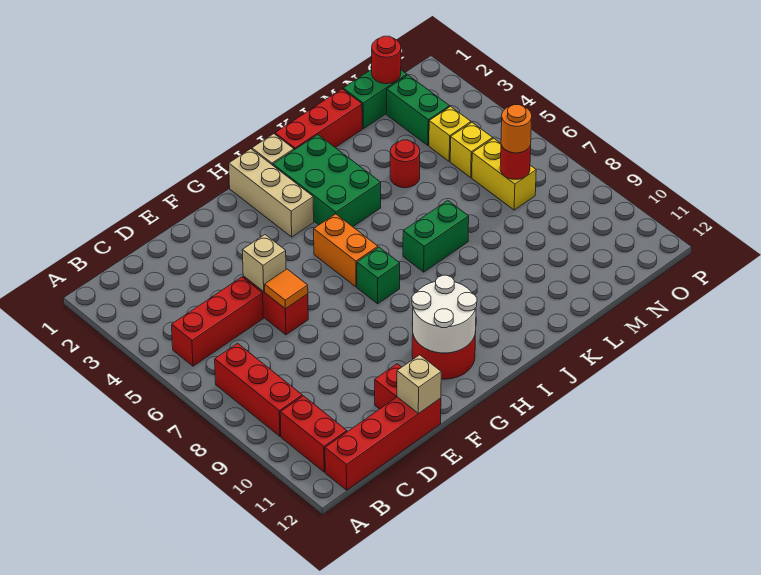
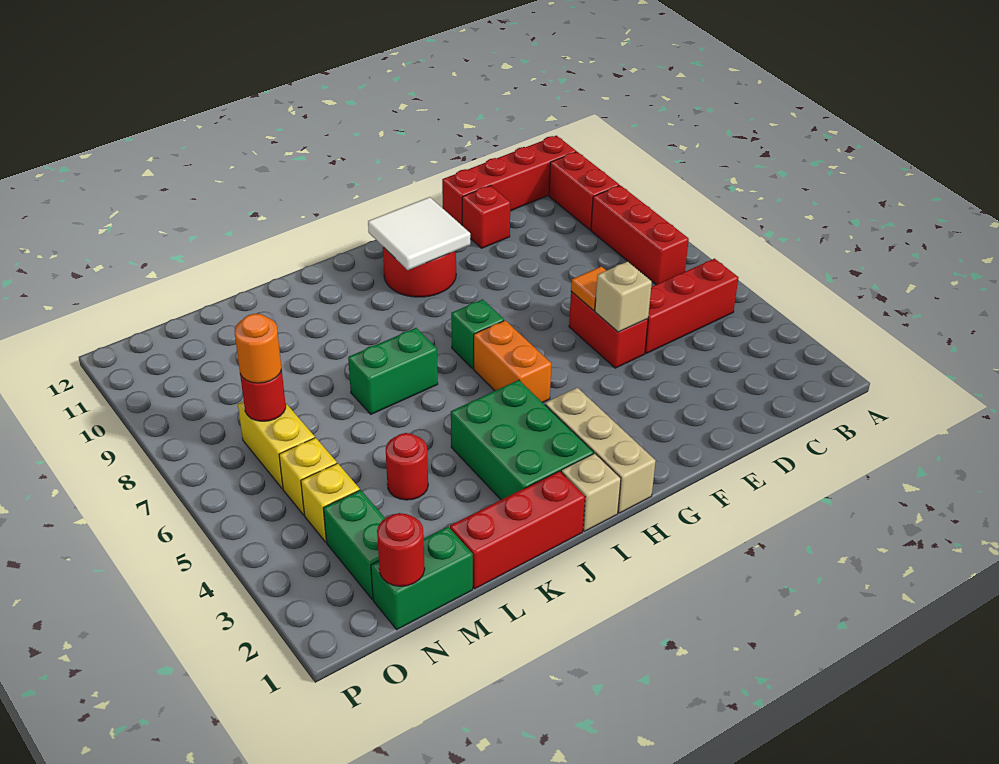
tan 1x1 brick [397,355,441,413] -> none
white 2x2 round brick [412,275,477,353] -> white 2x2 tile [368,197,470,270]

